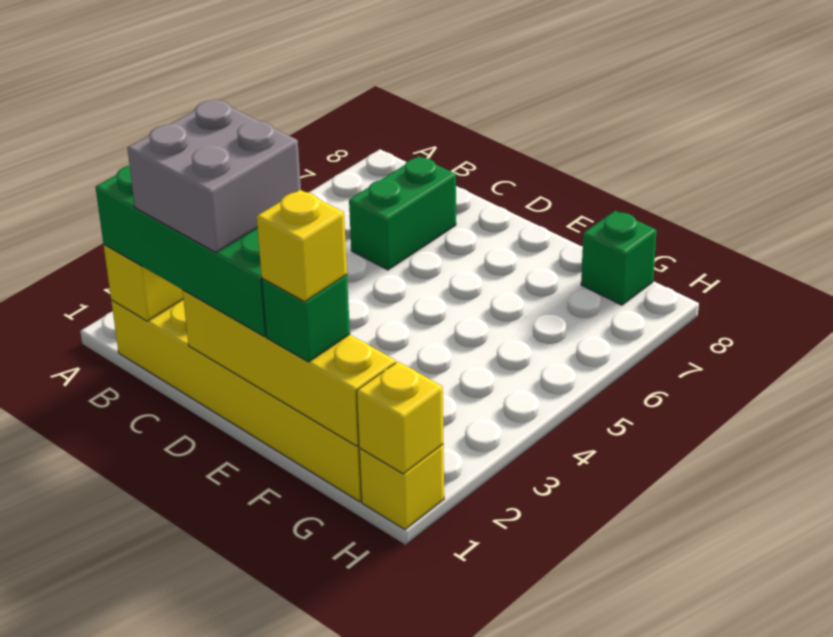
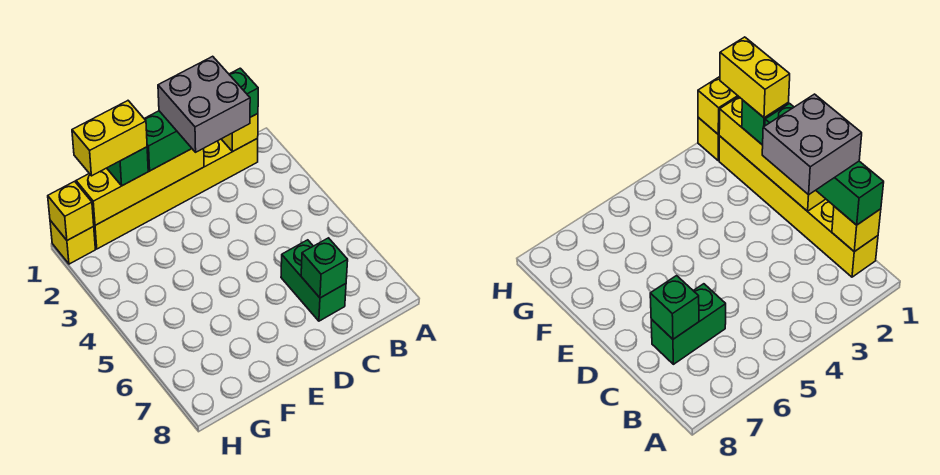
yellow 1x1 brick [257,190,347,302] -> yellow 1x2 brick [72,101,147,176]
green 1x1 brick [581,211,657,305] -> green 1x1 brick moved to [301,238,348,298]

